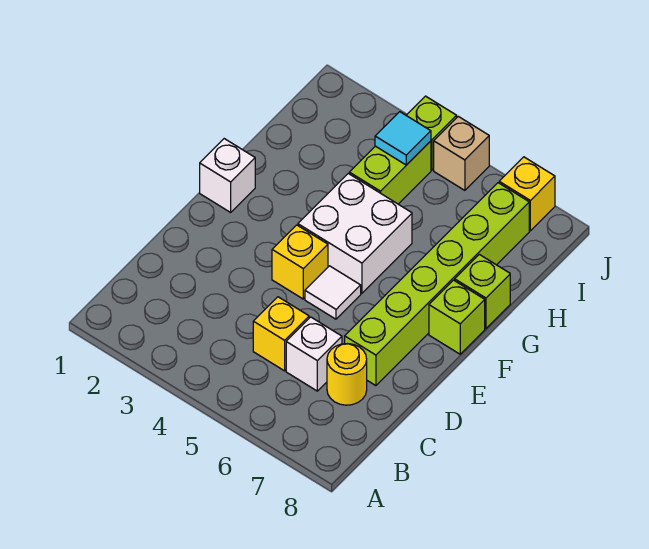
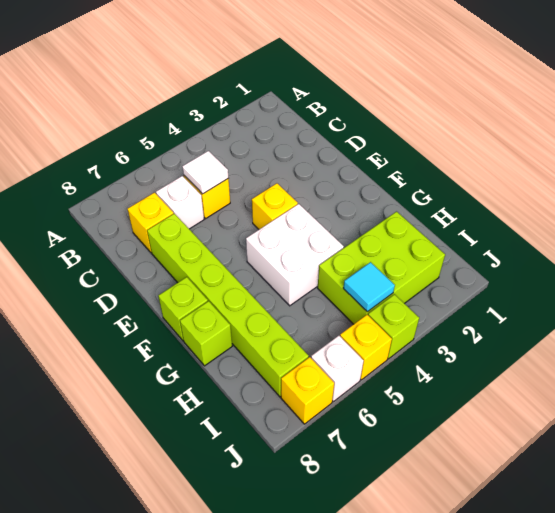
yellow 1x1 round brick [327,344,367,405] -> yellow 1x1 brick [128,193,174,253]
white 1x1 tile [305,266,361,319] -> white 1x1 tile moved to [183,151,228,194]
white 1x1 brick [200,139,255,212] -> white 1x1 brick moved to [311,336,364,402]
lime 1x2 brick [349,141,431,204] -> lime 2x3 brick [318,212,445,324]
tan 1x1 brick [434,116,489,190] -> yellow 1x1 brick [340,315,392,380]

